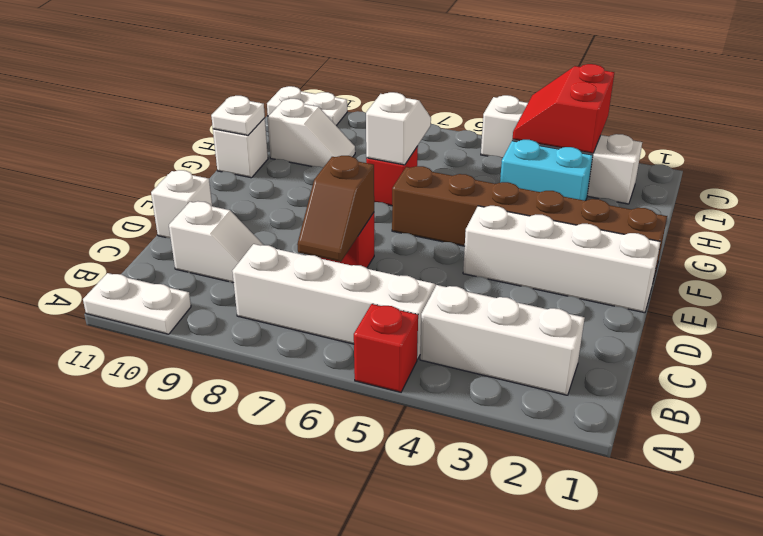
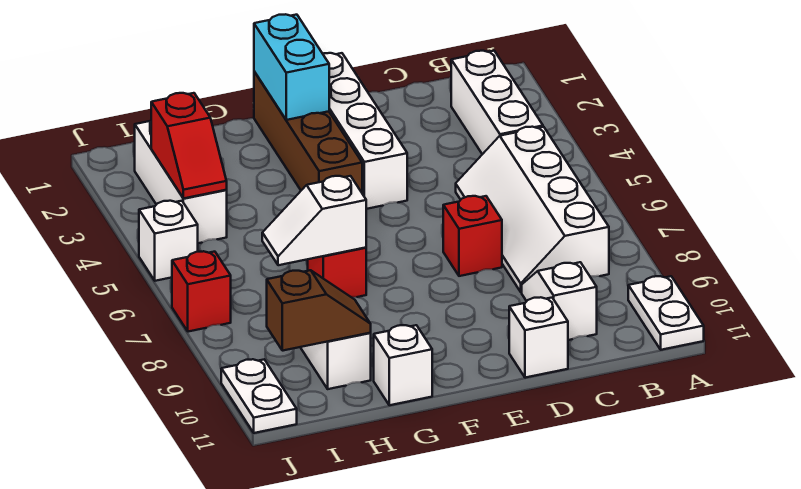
red 1x1 brick [354,304,418,392] -> red 1x1 brick moved to [172,251,231,332]
brown 1x2 slope [297,156,374,262] -> brown 1x2 slope moved to [267,270,371,351]
brown 1x6 brick [392,166,667,280] -> brown 1x4 brick [254,72,362,192]
white 1x1 plate [211,96,265,135] -> none
cyan 1x2 brick [500,140,593,201] -> cyan 1x2 brick moved to [254,14,329,120]
red 2x2 slope [513,64,614,153] -> red 1x2 slope [151,93,227,198]

